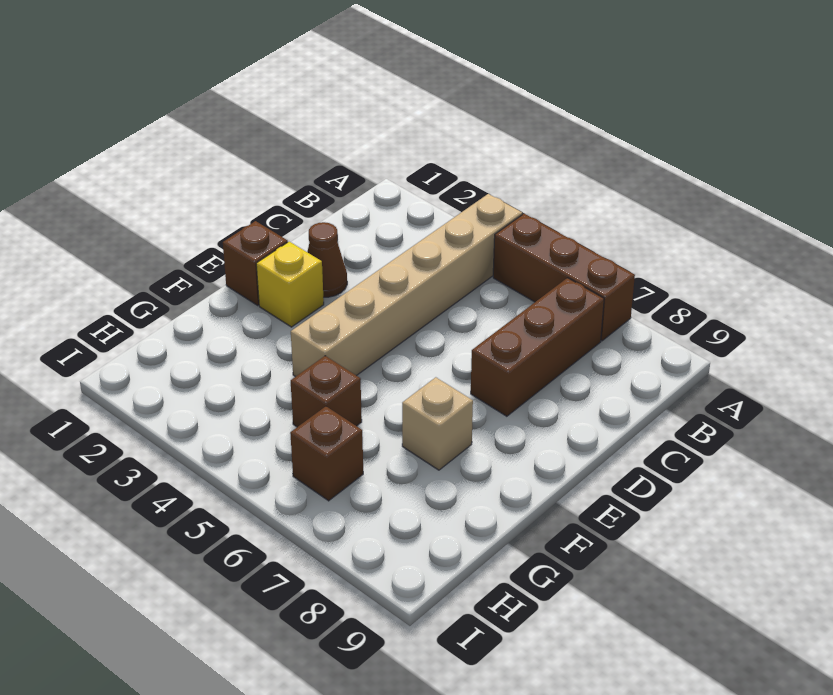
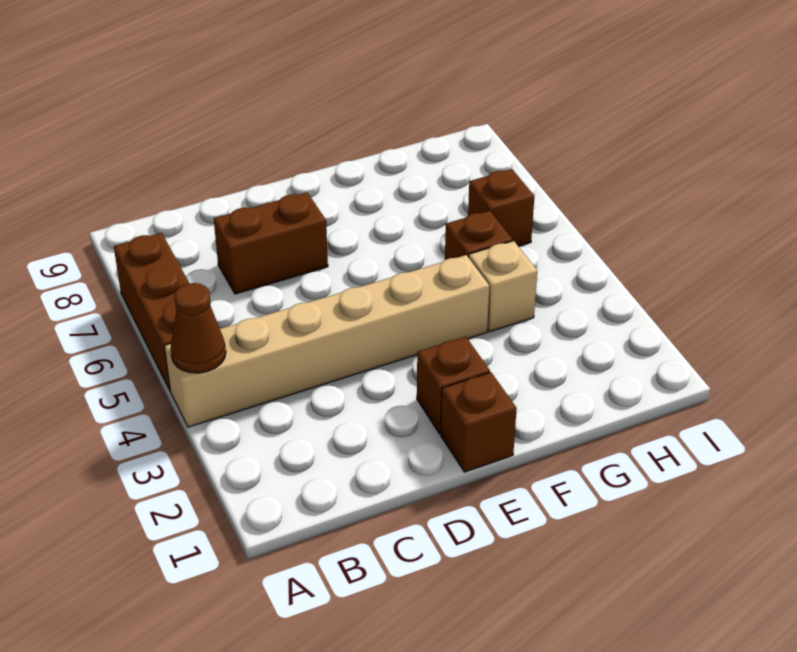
brown 1x3 brick [471,278,604,416] -> brown 1x2 brick [214,192,328,294]
brown 1x1 cone [307,222,347,297] -> brown 1x1 cone moved to [171,283,226,373]
yellow 1x1 brick [256,242,324,327] -> brown 1x1 brick [417,336,490,434]
tan 1x1 brick [402,377,473,470] -> tan 1x1 brick moved to [469,241,537,332]

